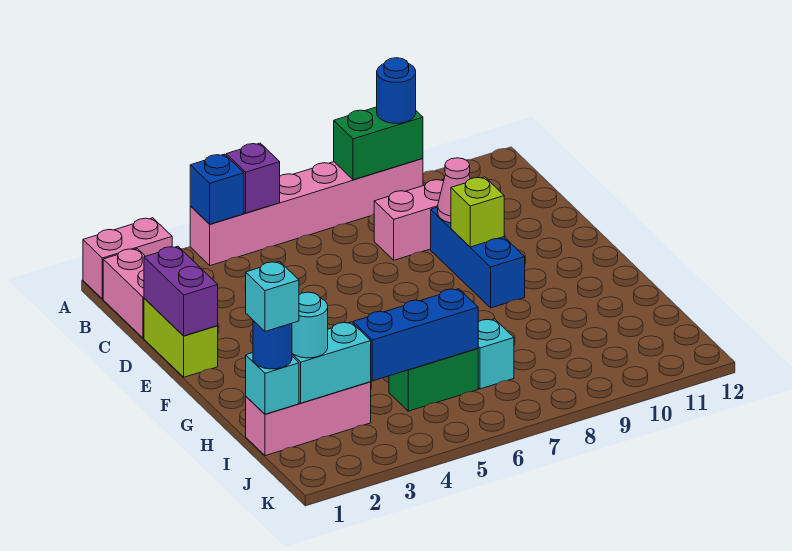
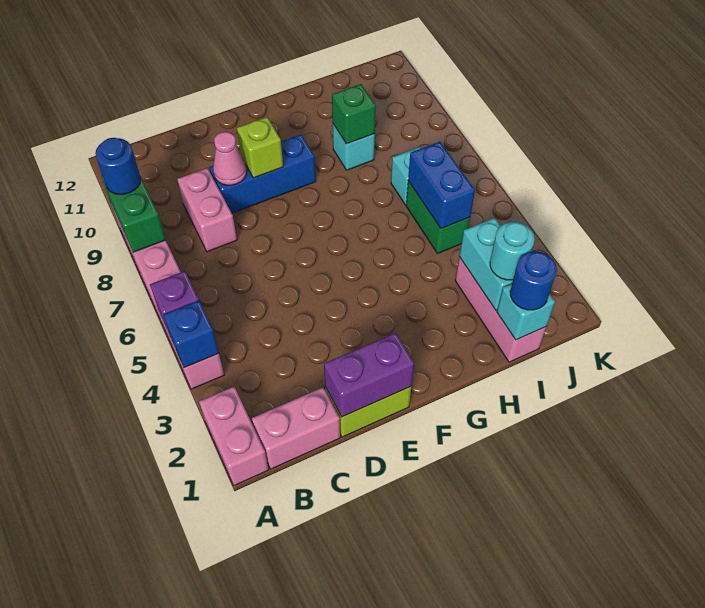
none -> green 1x1 brick [332,84,376,144]
cyan 1x1 brick [246,262,299,331] -> cyan 1x1 brick moved to [333,124,375,170]
blue 1x3 brick [353,289,478,381] -> blue 1x2 brick [408,142,475,229]

